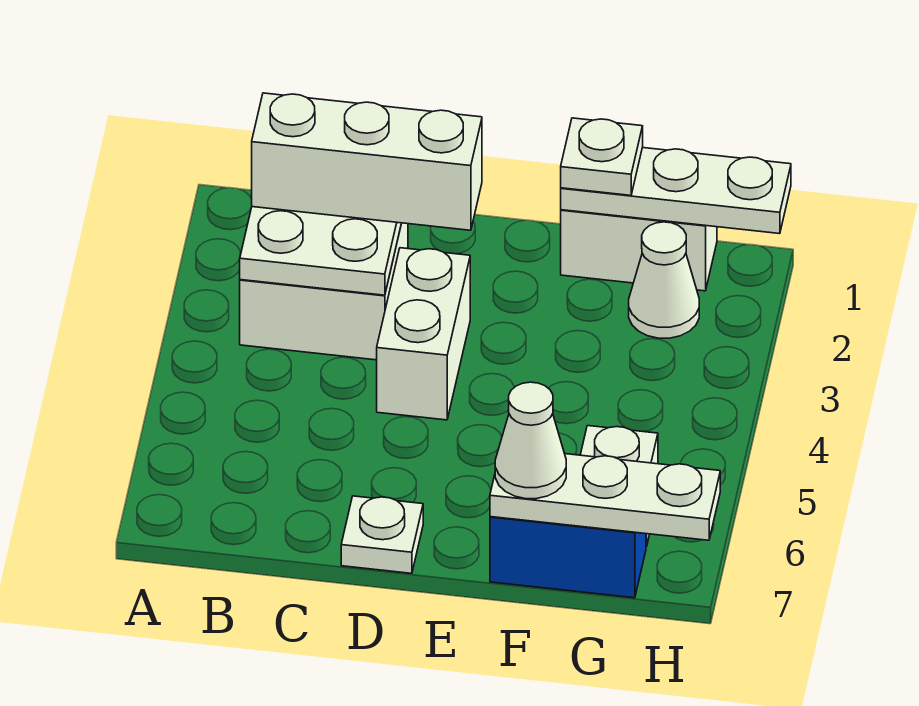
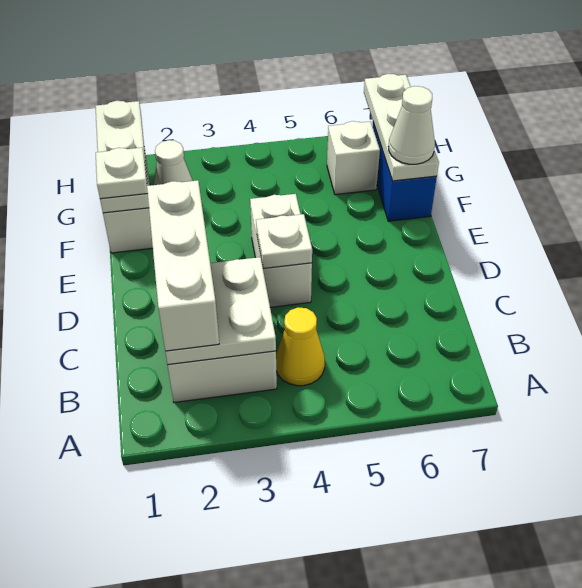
none -> yellow 1x1 cone [276,307,325,386]
white 1x2 brick [377,248,470,420] -> white 1x2 brick turned to [250,194,312,307]
white 1x1 plate [341,496,423,573] -> white 1x1 plate moved to [256,214,312,268]

